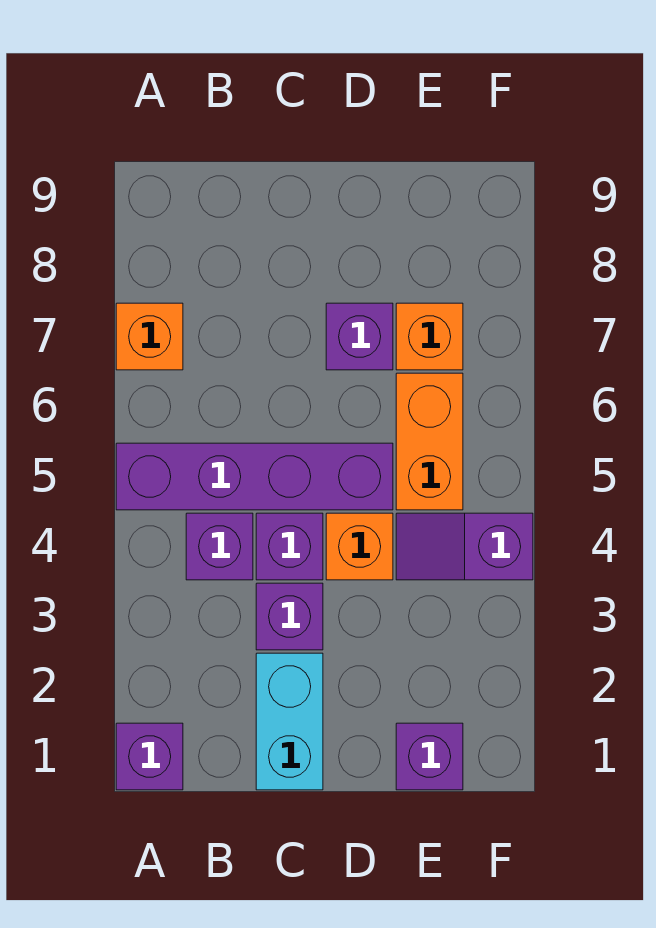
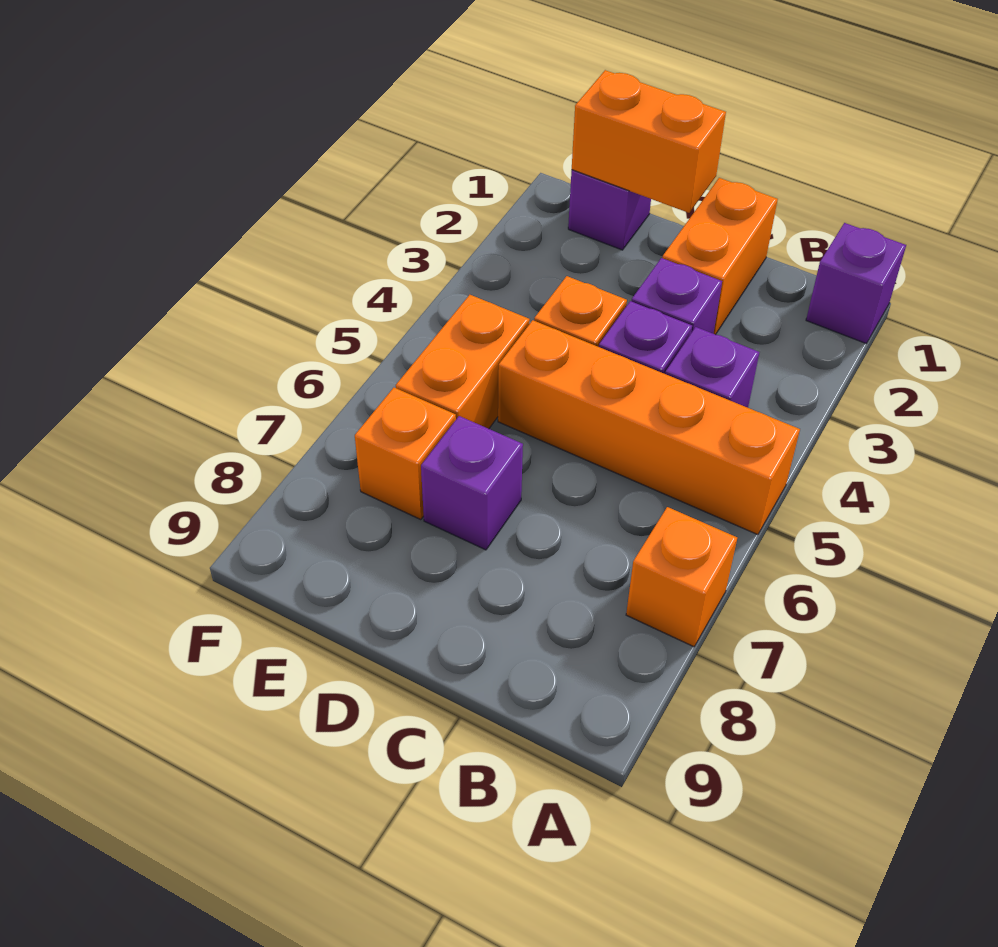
purple 1x4 brick [116,443,393,510] -> orange 1x4 brick [498,320,800,535]
cyan 1x2 brick [256,653,323,790] -> orange 1x2 brick [663,178,778,335]
none -> orange 1x2 brick [572,70,726,213]
purple 1x2 slope [396,513,533,580] -> none

